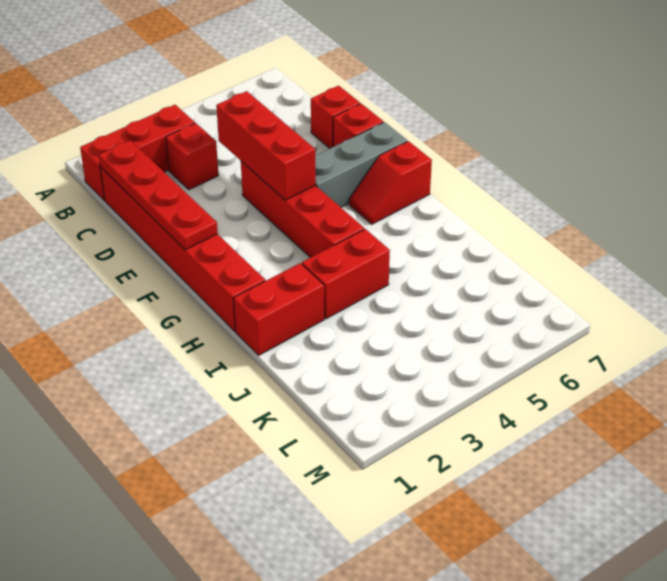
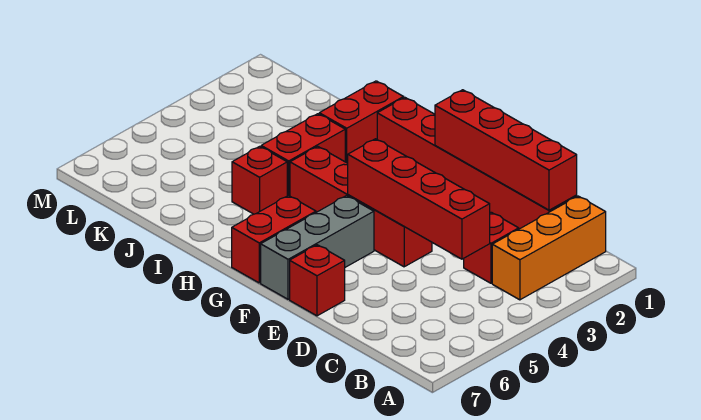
red 1x3 brick [80,105,195,200] -> orange 1x3 brick [492,196,606,300]
red 1x4 plate [99,140,218,250] -> red 1x4 brick [435,90,577,210]
red 1x3 brick [216,91,316,200] -> red 1x4 brick [348,139,490,259]
red 1x1 brick [311,86,360,148] -> red 1x1 brick moved to [232,146,287,214]
red 1x2 slope [349,141,432,224] -> red 1x2 brick [232,195,316,283]

